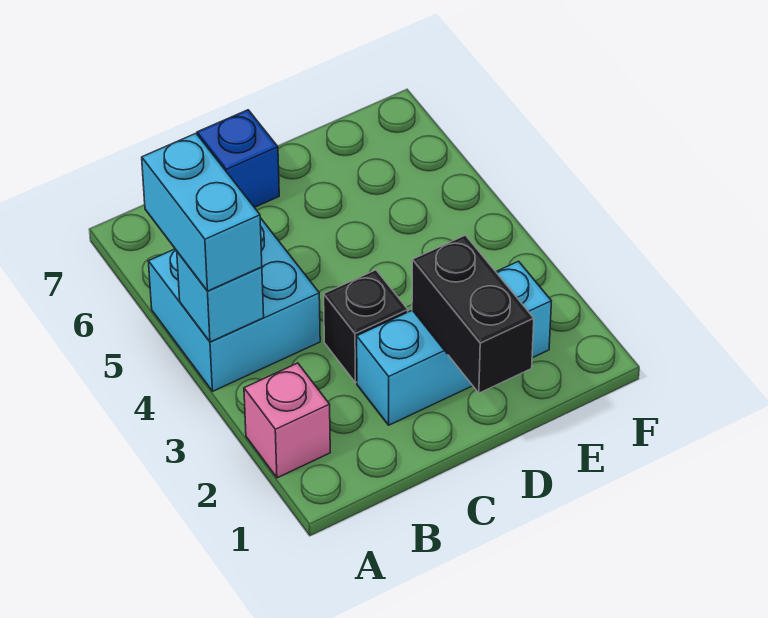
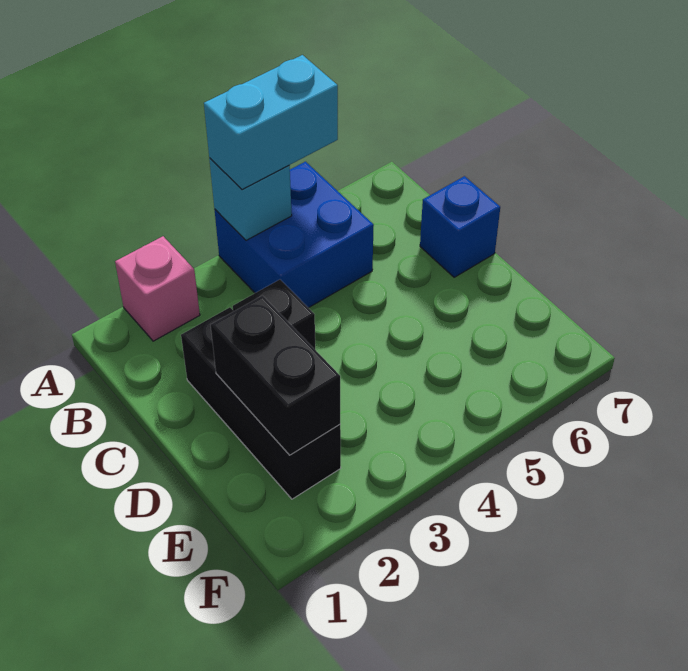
cyan 2x2 brick [148,218,320,391] -> blue 2x2 brick [215,162,374,308]
cyan 1x3 brick [357,261,551,425] -> black 1x3 brick [181,307,341,499]
black 1x2 brick [412,235,534,393] -> black 1x2 brick turned to [211,295,340,455]

